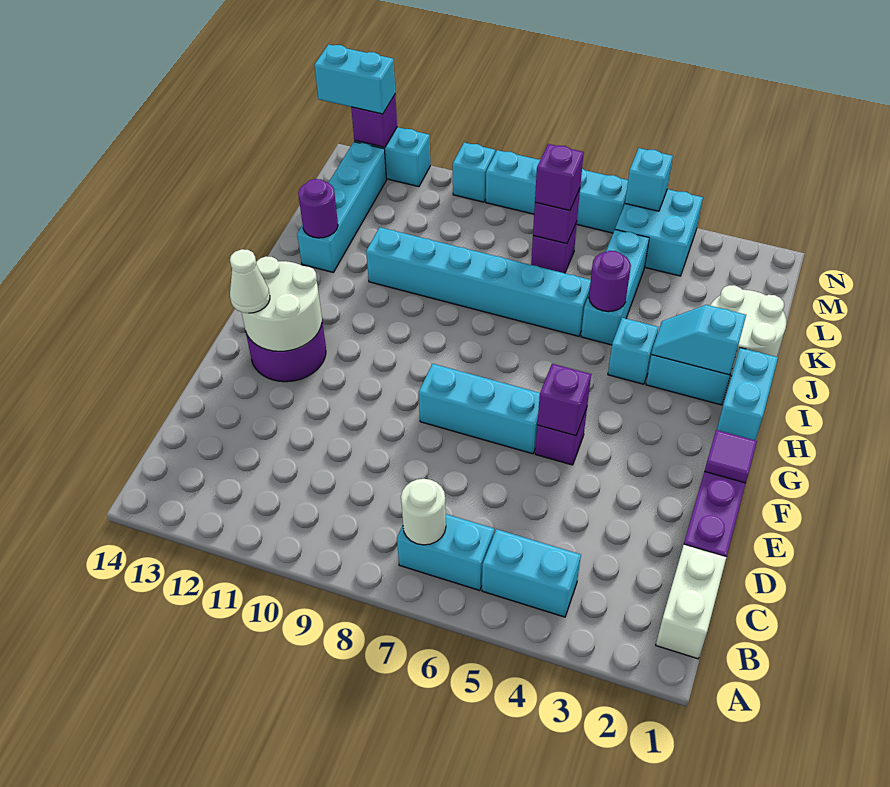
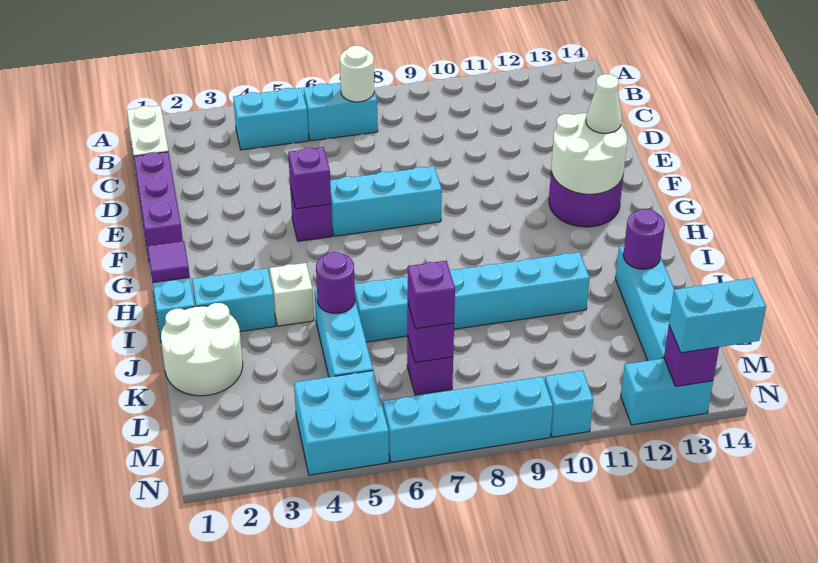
purple 1x1 tile [705,430,757,483] -> purple 1x1 tile moved to [147,241,190,283]
cyan 1x2 slope [651,305,746,375] -> none
cyan 1x1 brick [608,318,659,384] -> white 1x1 brick [270,263,314,326]
cyan 1x1 brick [625,148,673,211] -> none

